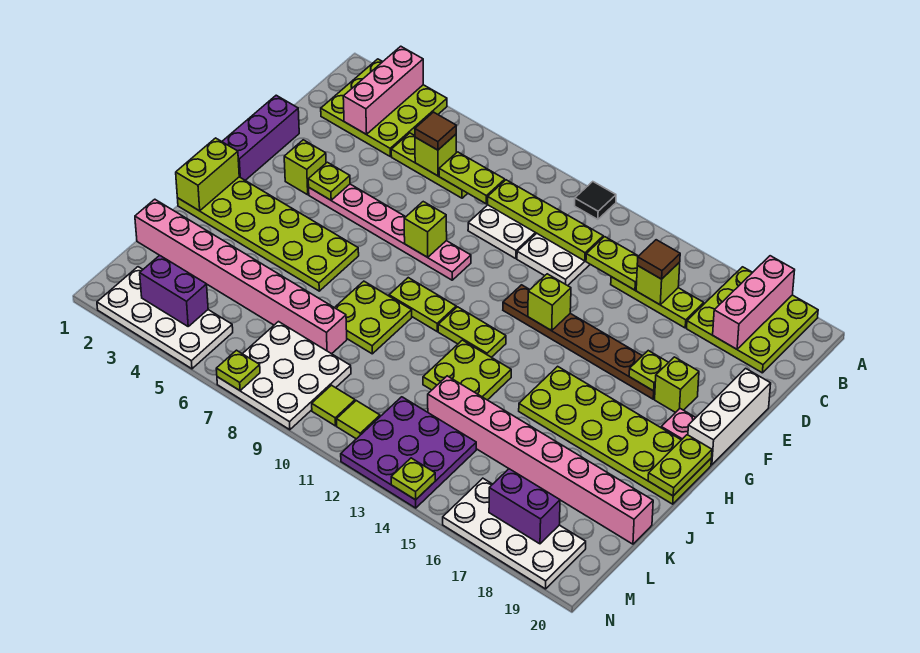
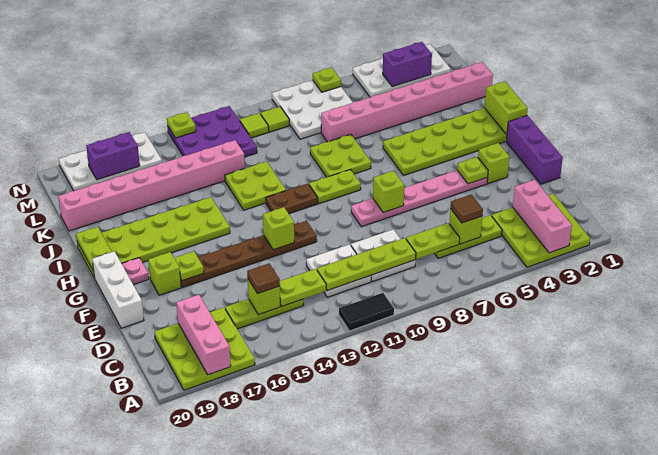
black 1x1 tile [575,182,616,219] -> black 1x2 tile [339,293,394,331]
lime 1x2 plate [438,307,506,357] -> brown 1x2 plate [266,184,318,214]

